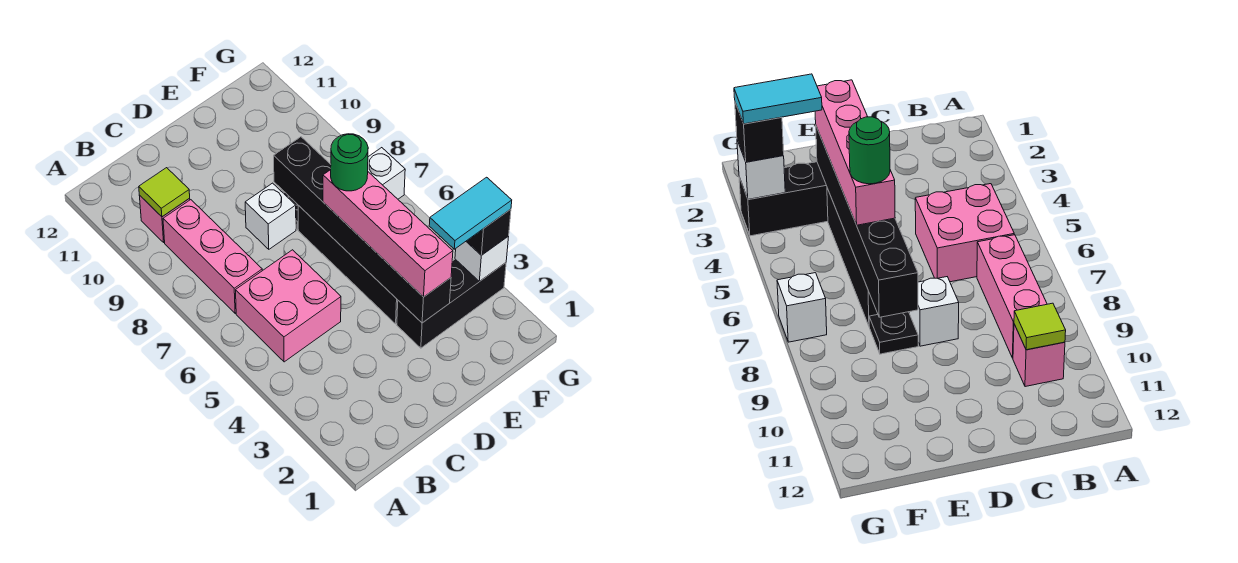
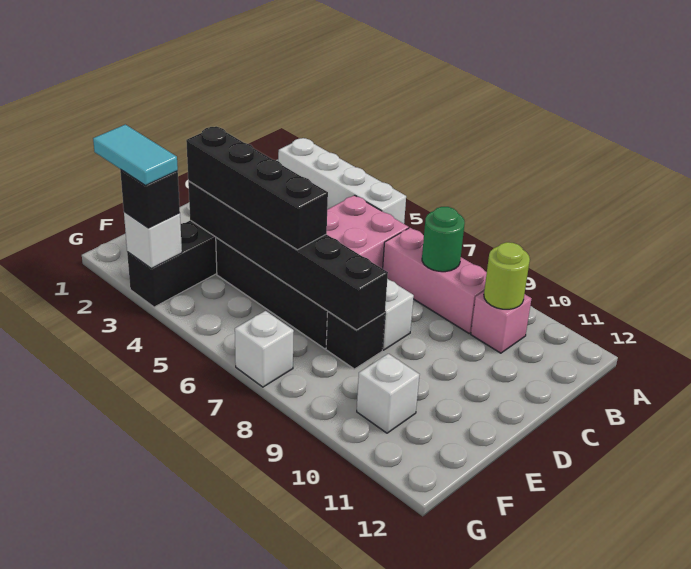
none -> white 1x4 brick [278,138,406,224]
lime 1x1 tile [139,168,190,217] -> lime 1x1 round brick [484,242,530,309]
pink 1x4 brick [323,170,453,297] -> black 1x4 brick [186,126,328,250]
green 1x1 round brick [331,134,368,191] -> green 1x1 round brick moved to [422,207,465,272]
black 1x1 plate [869,312,918,354] -> black 1x1 brick [326,312,385,369]
cyan 1x2 tile [429,177,512,249] -> cyan 1x2 tile turned to [93,124,178,185]
none -> white 1x1 brick [357,354,420,433]

